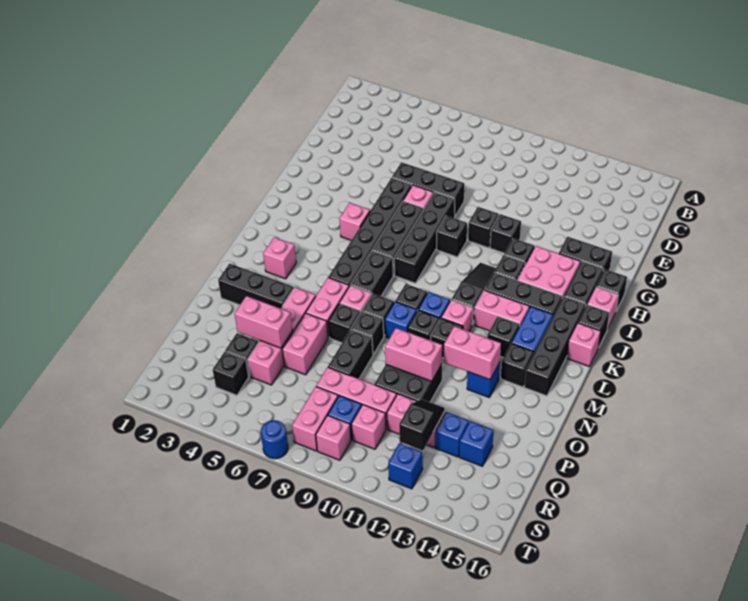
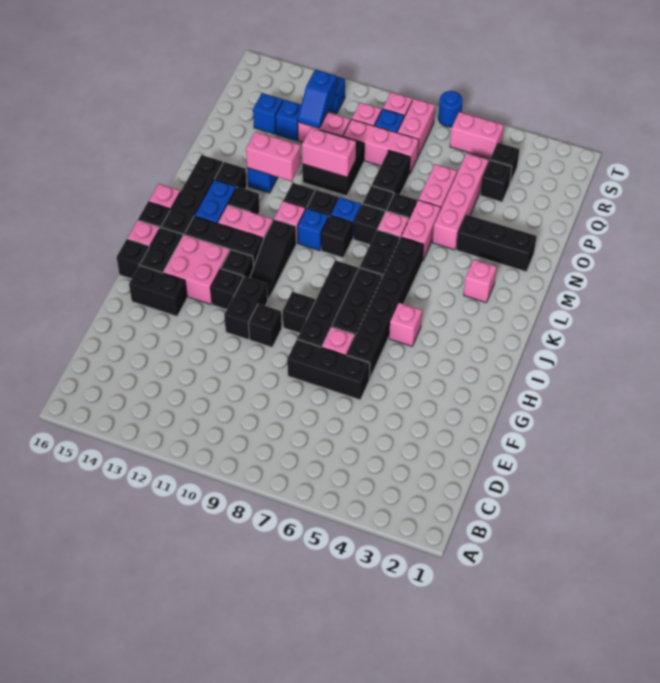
black 1x1 brick [490,214,521,253] -> black 1x2 brick [224,276,268,339]
pink 1x2 brick [235,296,292,348] -> pink 1x2 brick moved to [450,112,504,159]
black 1x2 slope [399,399,445,451] -> blue 1x2 slope [298,70,337,128]

